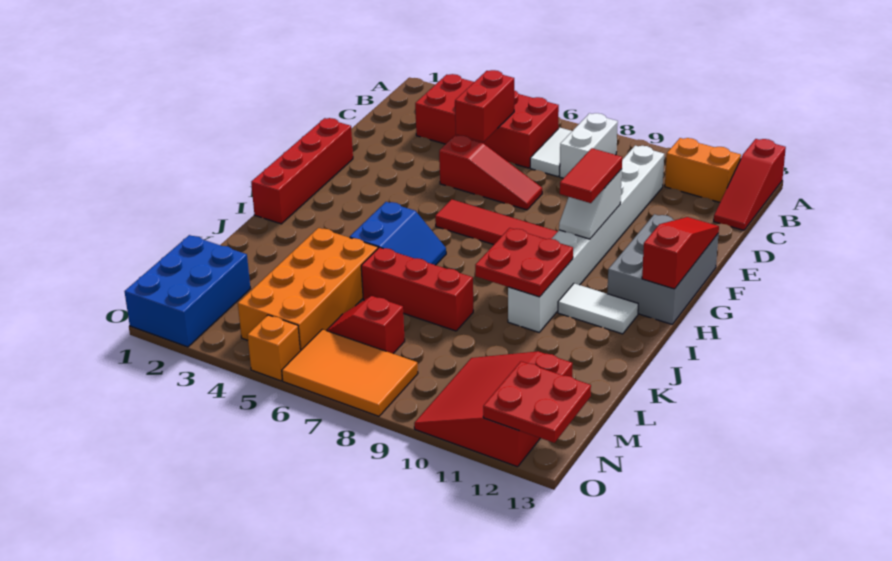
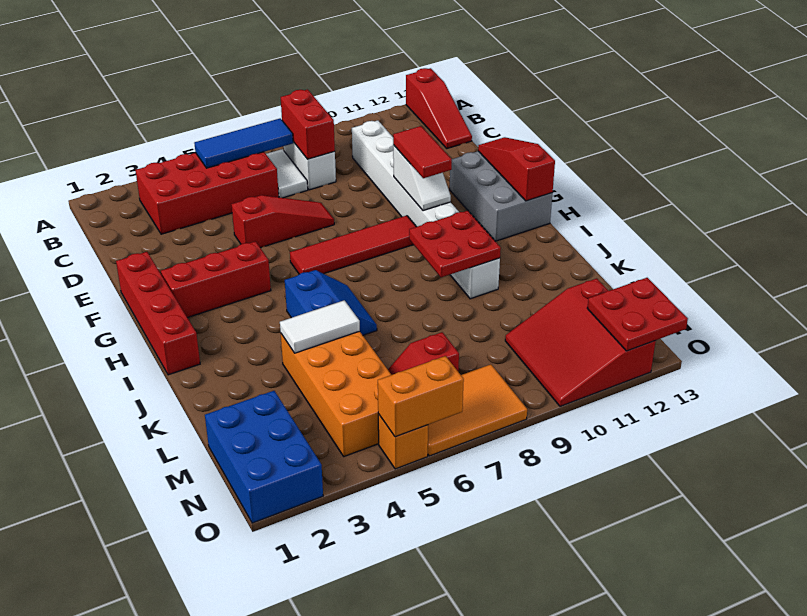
none -> blue 1x3 tile [194,118,293,168]
orange 1x2 brick [665,138,741,202] -> orange 1x2 brick moved to [378,356,464,437]
red 1x2 brick [455,70,514,142] -> red 1x2 brick moved to [281,89,335,159]
white 1x2 tile [558,283,638,334] -> white 1x2 tile moved to [280,300,360,353]
red 1x3 brick [361,247,473,331] -> red 1x3 brick moved to [161,241,271,318]

